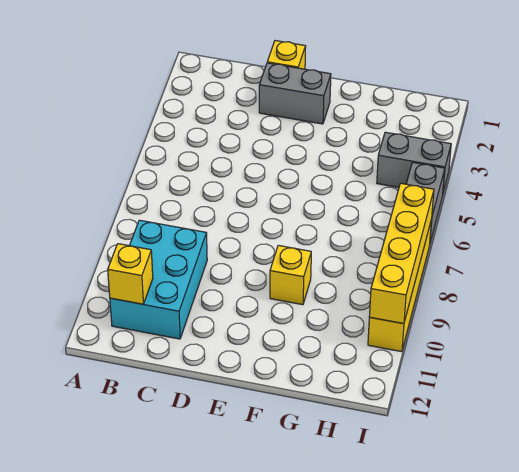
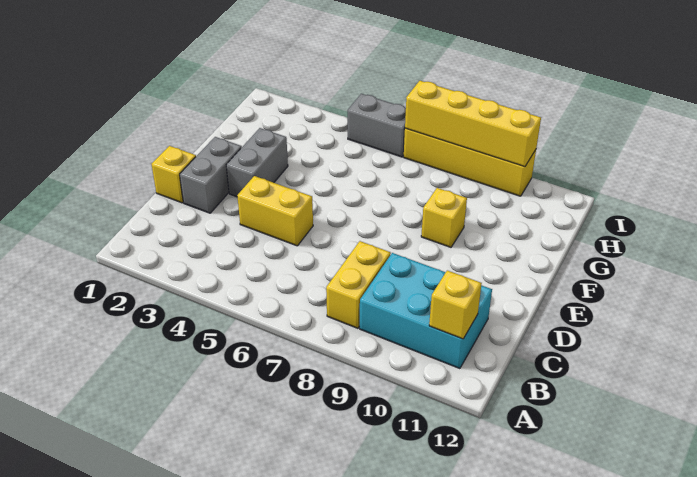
none -> yellow 1x2 brick [326,241,391,328]
none -> yellow 1x2 brick [237,176,313,246]
grey 1x2 brick [377,132,451,192] -> grey 1x2 brick moved to [226,128,288,197]

